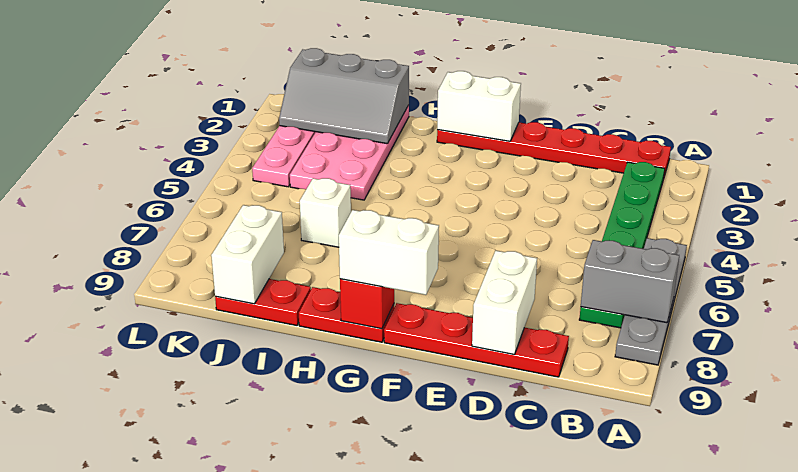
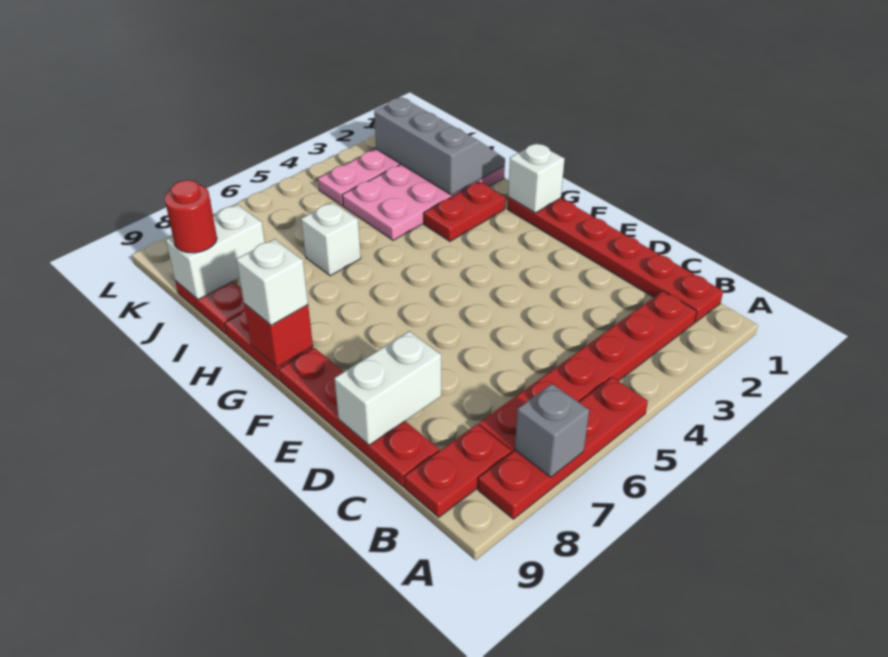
grey 1x4 plate [615,238,687,365] -> red 1x4 plate [478,377,648,519]
grey 1x2 brick [581,240,679,323] -> grey 1x1 brick [515,384,589,477]
green 1x6 plate [579,162,665,328] -> red 1x6 plate [479,291,697,453]
none -> red 1x2 plate [405,424,511,517]
white 1x2 brick [437,71,521,141] -> white 1x1 brick [508,143,565,213]
white 1x2 brick [339,210,439,295] -> white 1x1 brick [237,239,308,325]
none -> red 1x2 plate [424,182,505,241]
grey 2x3 slope [279,48,409,144] -> grey 2x3 slope turned to [374,98,505,195]
none -> red 1x1 round brick [165,180,217,253]

